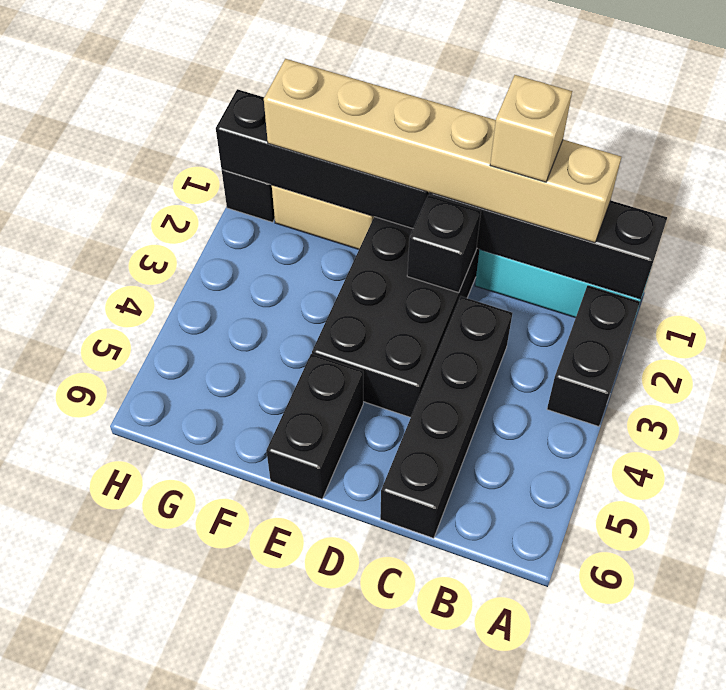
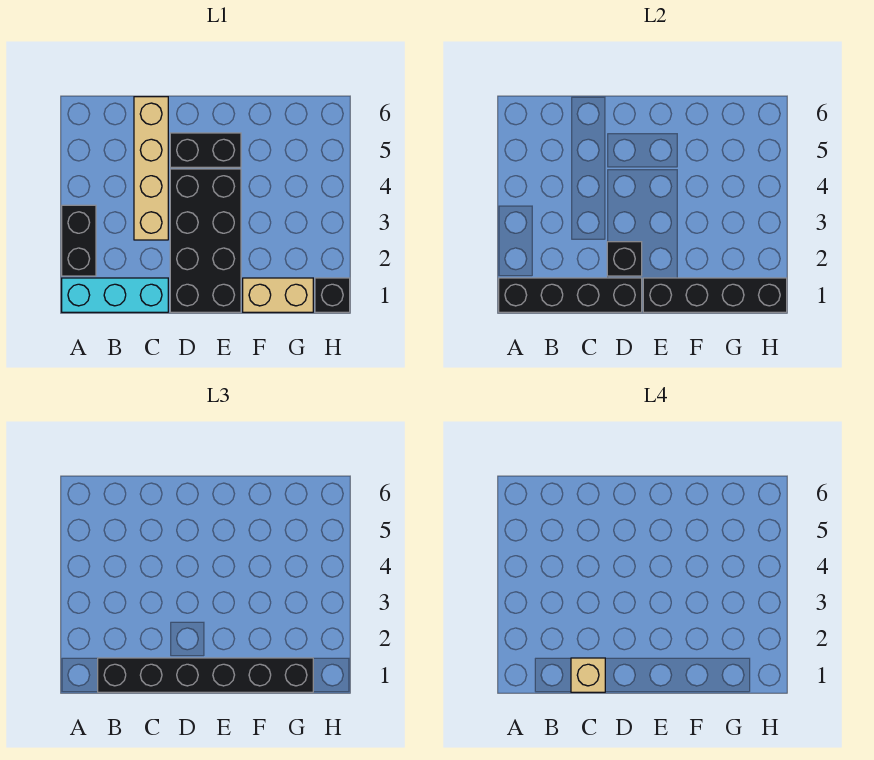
tan 1x6 brick [264,59,621,243] -> black 1x6 brick [98,658,313,692]
black 1x4 brick [380,296,512,538] -> tan 1x4 brick [134,97,168,240]
black 1x2 brick [266,354,363,499] -> black 1x2 brick turned to [170,133,241,167]

